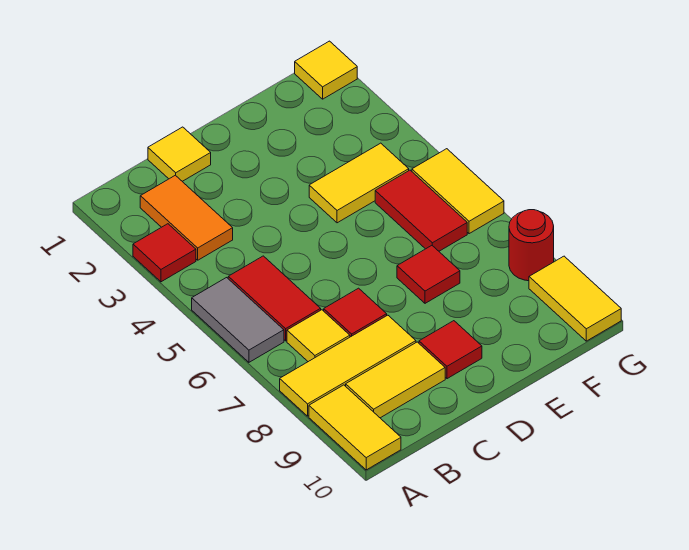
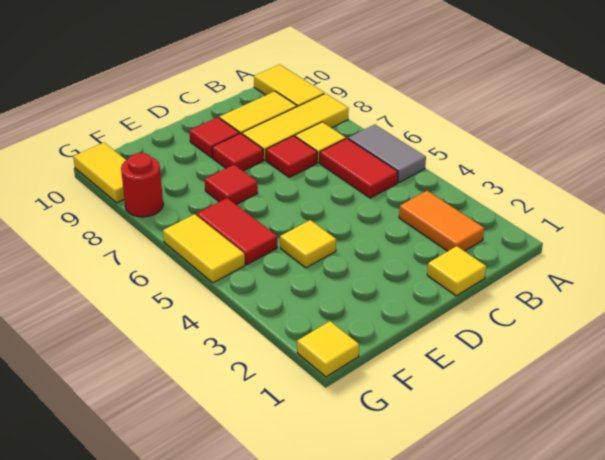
red 1x1 tile [133,224,196,282] -> red 1x1 tile moved to [212,133,264,171]
yellow 1x2 tile [309,143,409,223] -> yellow 1x1 tile [280,220,336,268]

